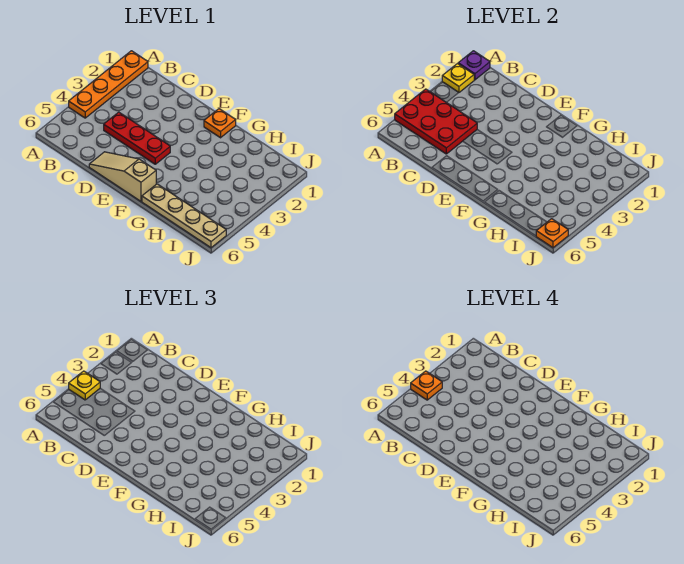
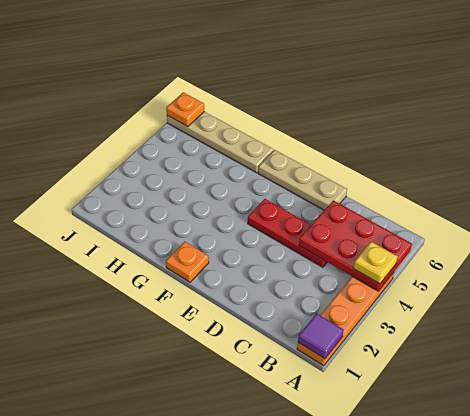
purple 1x1 plate [458,51,490,80] -> purple 1x1 tile [298,314,344,359]
yellow 1x1 plate [442,64,474,92] -> none
orange 1x1 plate [411,371,442,400] -> none
tan 1x3 slope [89,152,156,201] -> tan 1x3 plate [258,150,347,210]

